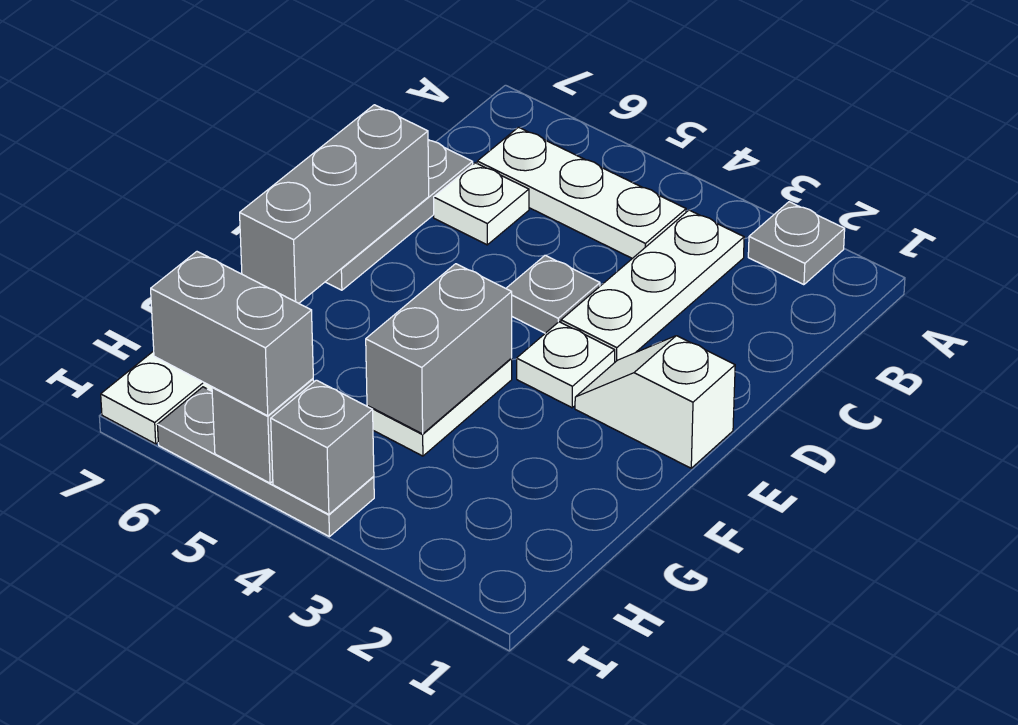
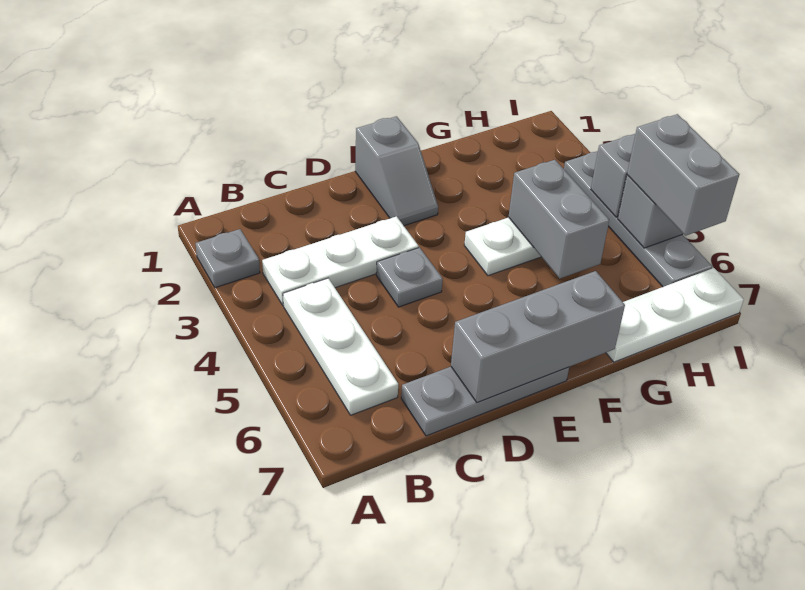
white 1x1 plate [434,163,529,245] -> none
white 1x2 slope [575,336,735,468] -> grey 1x2 slope [355,116,438,226]
white 1x1 plate [517,322,615,408] -> none
grey 1x2 brick [366,264,512,434] -> grey 1x2 brick turned to [509,160,609,278]
grey 1x3 plate [157,387,374,537] -> grey 1x4 plate [564,151,712,287]

